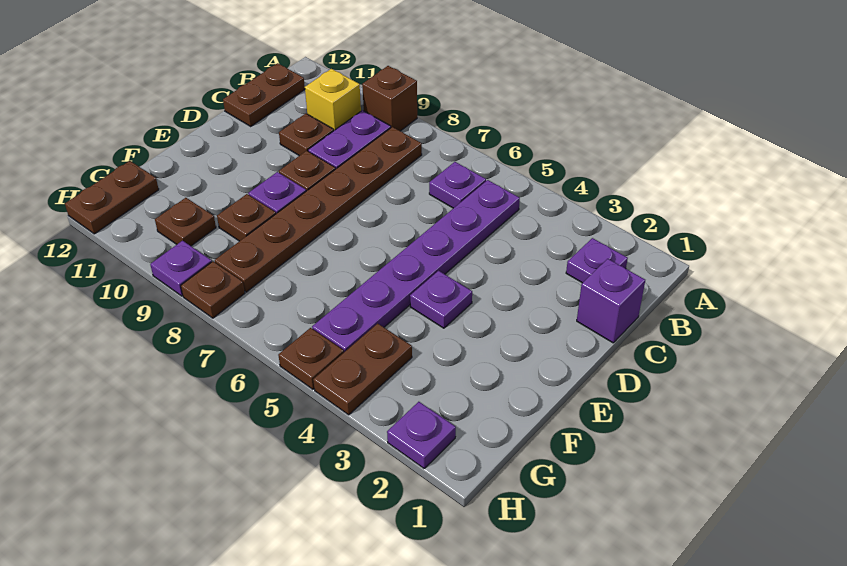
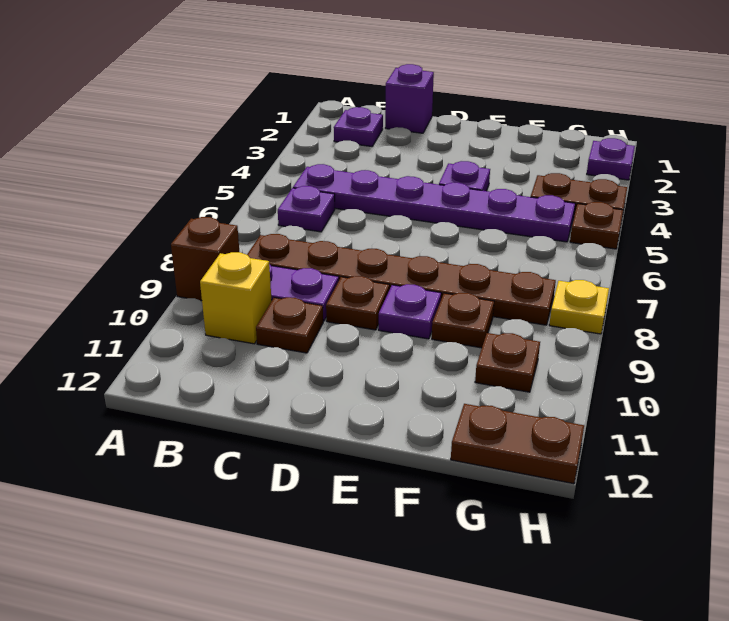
brown 1x2 plate [223,63,305,126] -> none
brown 1x1 plate [181,262,245,318] -> yellow 1x1 plate [549,280,609,334]
purple 1x1 plate [150,241,212,296] -> none

